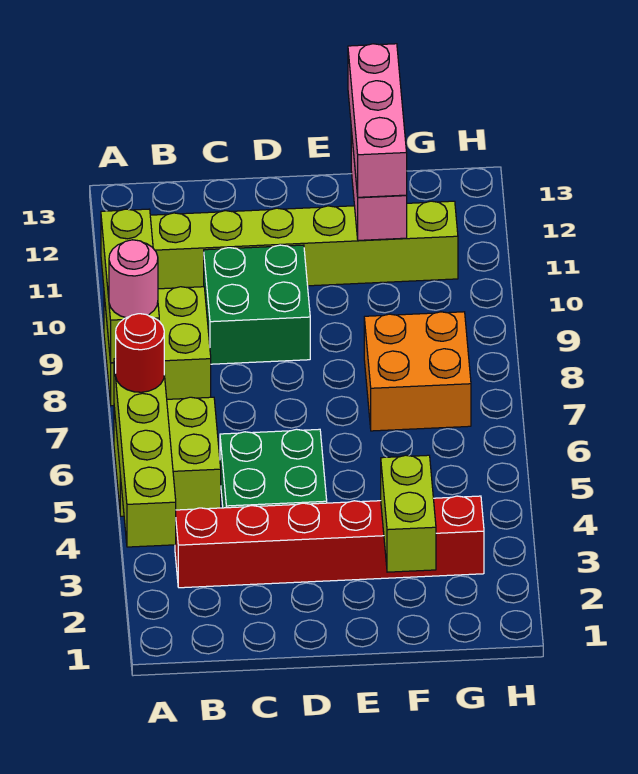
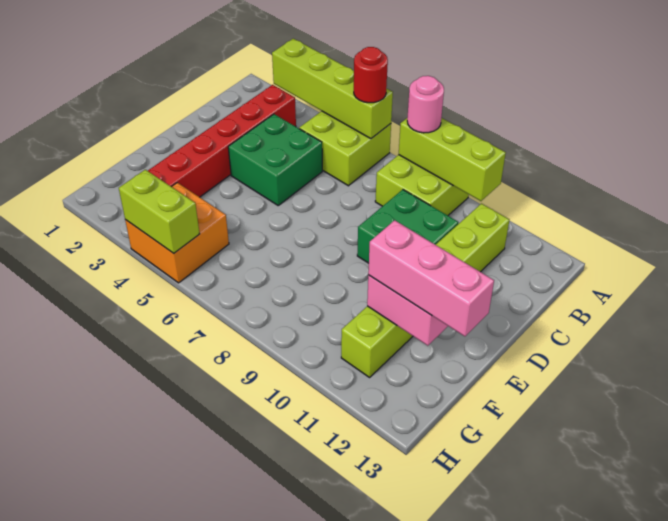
lime 1x2 brick [381,455,436,572] -> lime 1x2 brick moved to [119,170,200,253]
orange 2x2 brick [364,312,471,431] -> orange 2x2 brick moved to [125,183,229,283]

